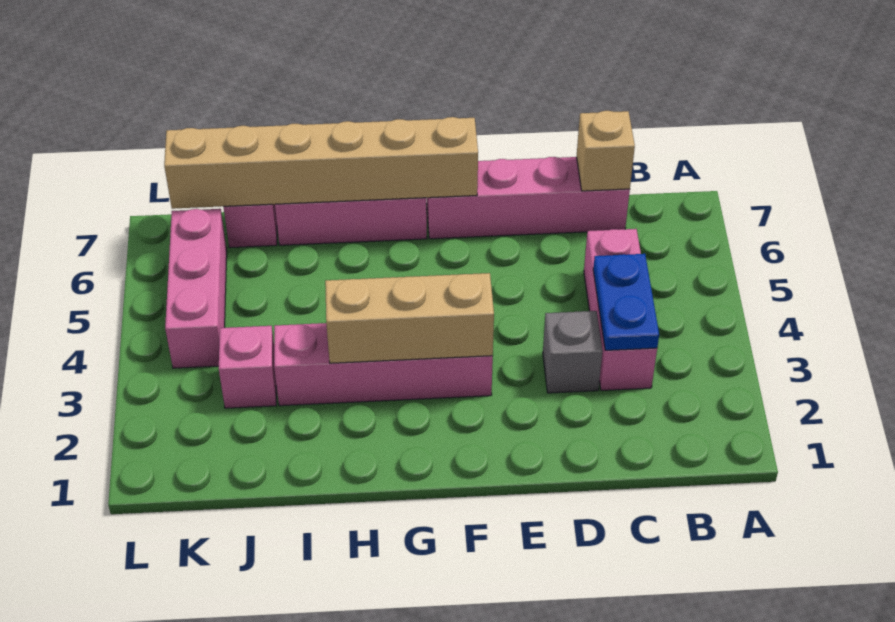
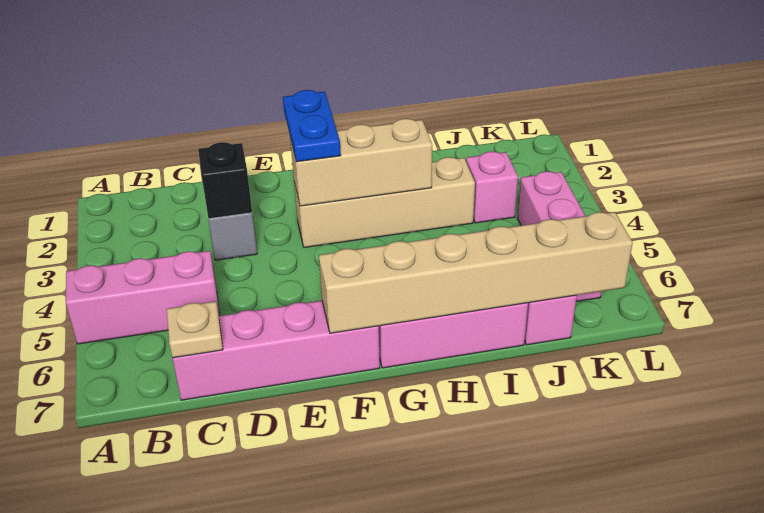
pink 1x3 brick [584,229,657,390] -> pink 1x3 brick turned to [66,251,220,344]
blue 1x2 plate [593,254,659,350] -> blue 1x2 plate moved to [283,90,341,162]
tan 1x1 brick [577,111,635,191] -> tan 1x1 plate [167,301,223,358]
none -> black 1x1 brick [198,142,252,219]
pink 1x4 brick [274,323,493,406] -> tan 1x4 brick [294,157,475,248]

